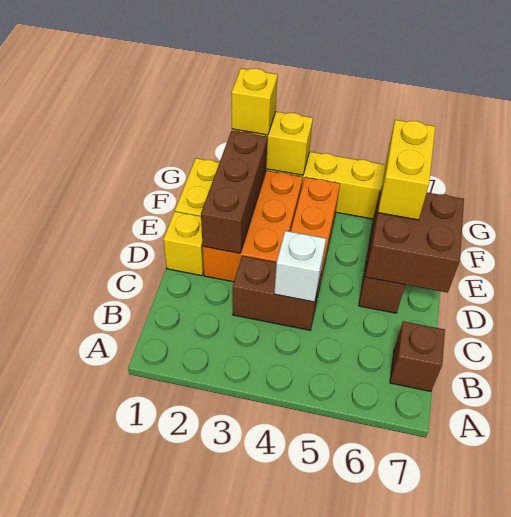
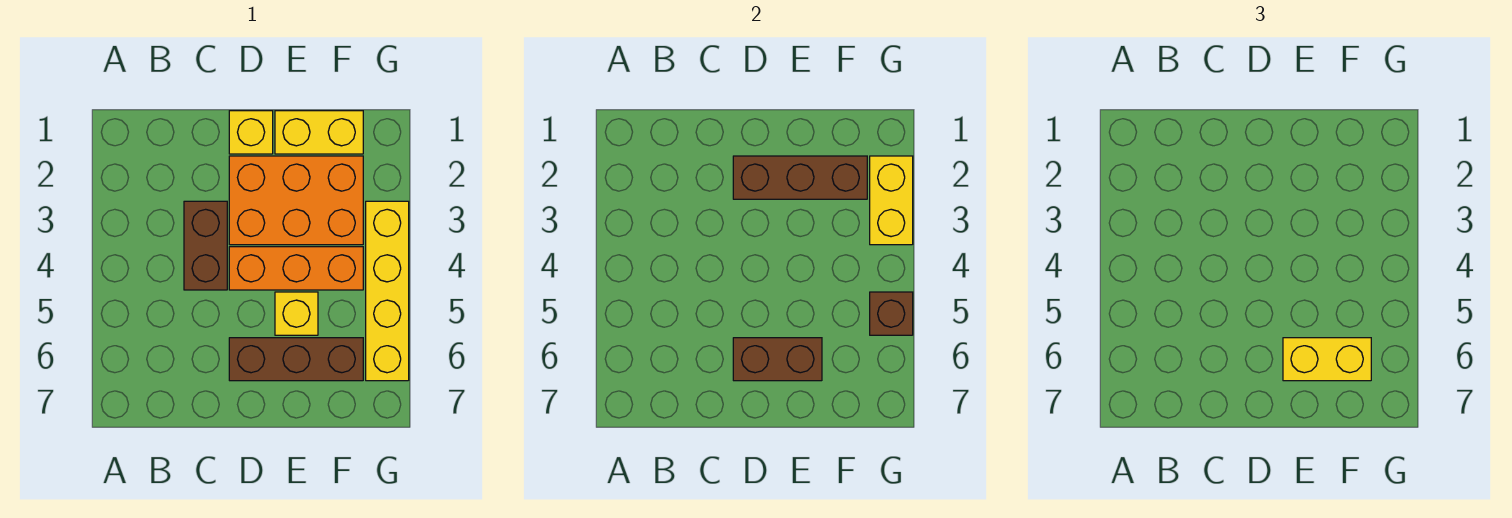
brown 1x1 brick [390,321,445,391] -> brown 1x1 brick moved to [870,292,913,335]
white 1x1 brick [274,231,326,302] -> none
brown 2x2 brick [365,189,464,293] -> brown 1x2 brick [733,338,822,381]
yellow 1x1 brick [232,69,278,135] -> yellow 1x1 brick moved to [275,292,318,335]

